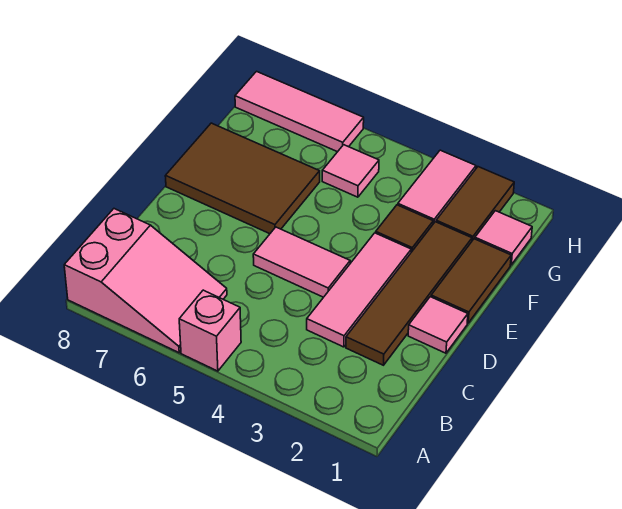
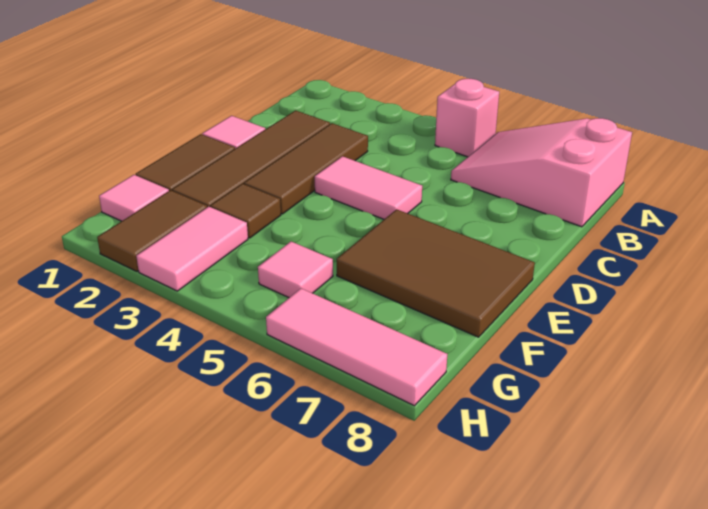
pink 1x3 tile [307,233,411,347] -> brown 1x3 tile [244,123,368,214]

